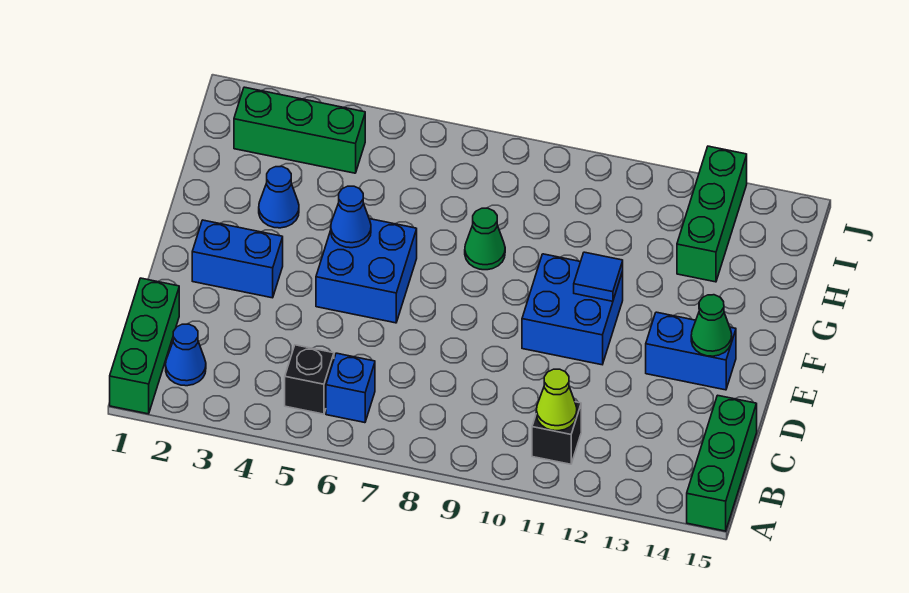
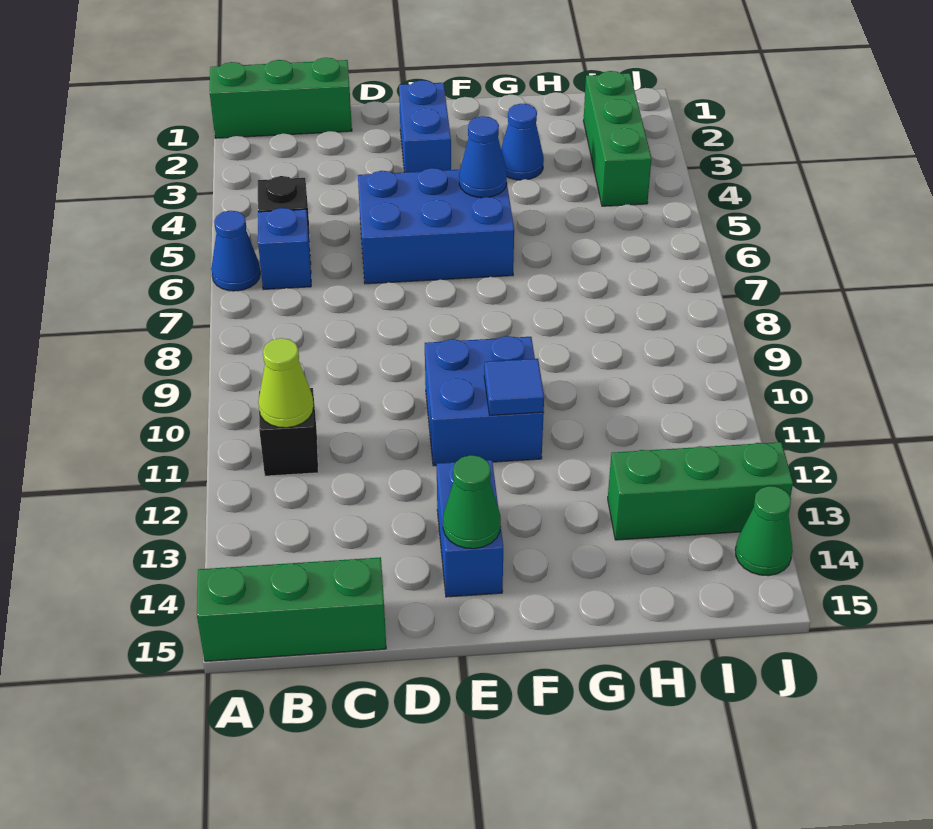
blue 1x1 cone [166,324,206,386] -> blue 1x1 cone moved to [211,211,260,291]
blue 2x2 brick [316,219,417,323] -> blue 2x3 brick [358,168,514,284]
green 1x1 cone [465,208,505,270] -> green 1x1 cone moved to [735,486,793,576]

